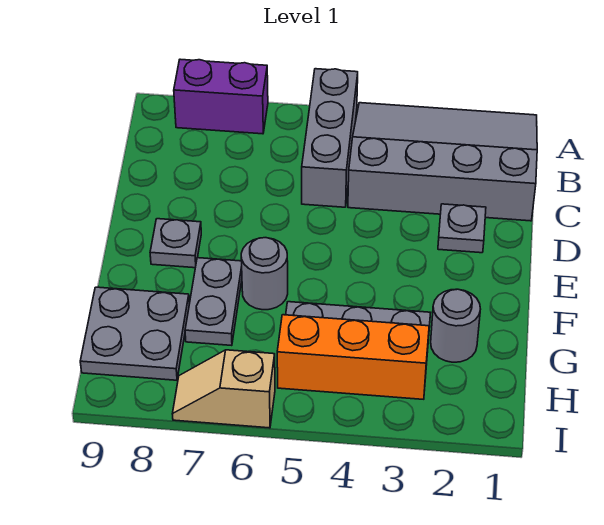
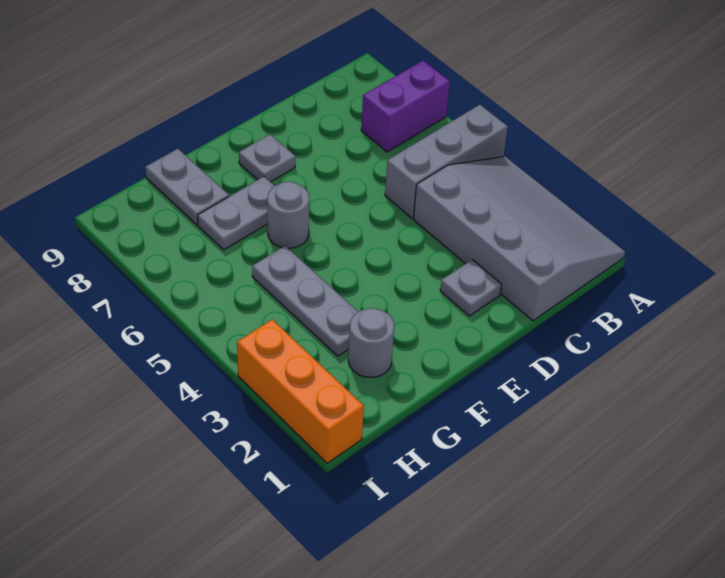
purple 1x2 brick [174,59,268,134] -> purple 1x2 brick turned to [361,61,450,152]
grey 2x2 plate [80,287,189,380] -> grey 1x2 plate [145,149,229,225]
orange 1x3 brick [277,315,429,399] -> orange 1x3 brick moved to [237,319,364,463]
tan 1x2 slope [173,350,275,428] -> none

